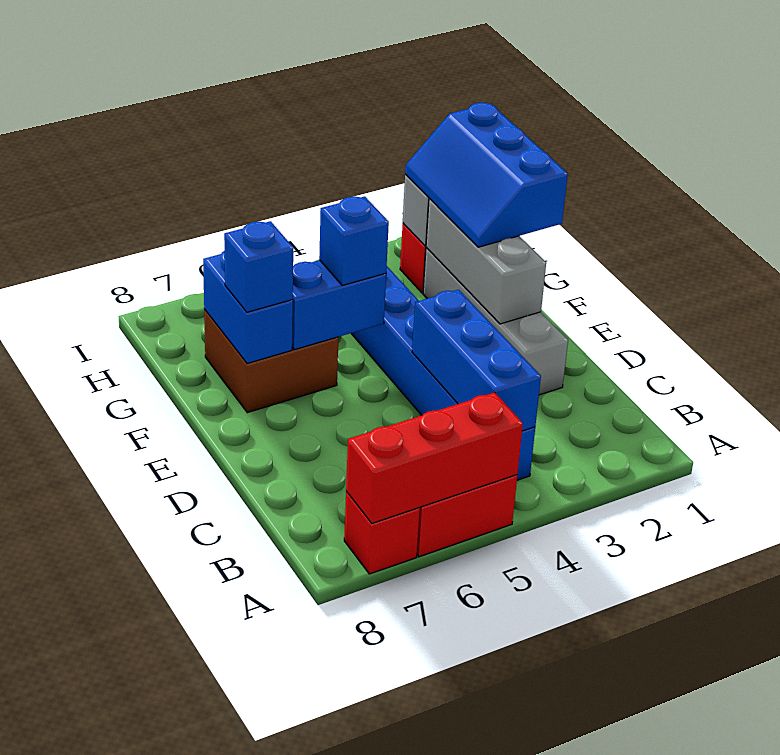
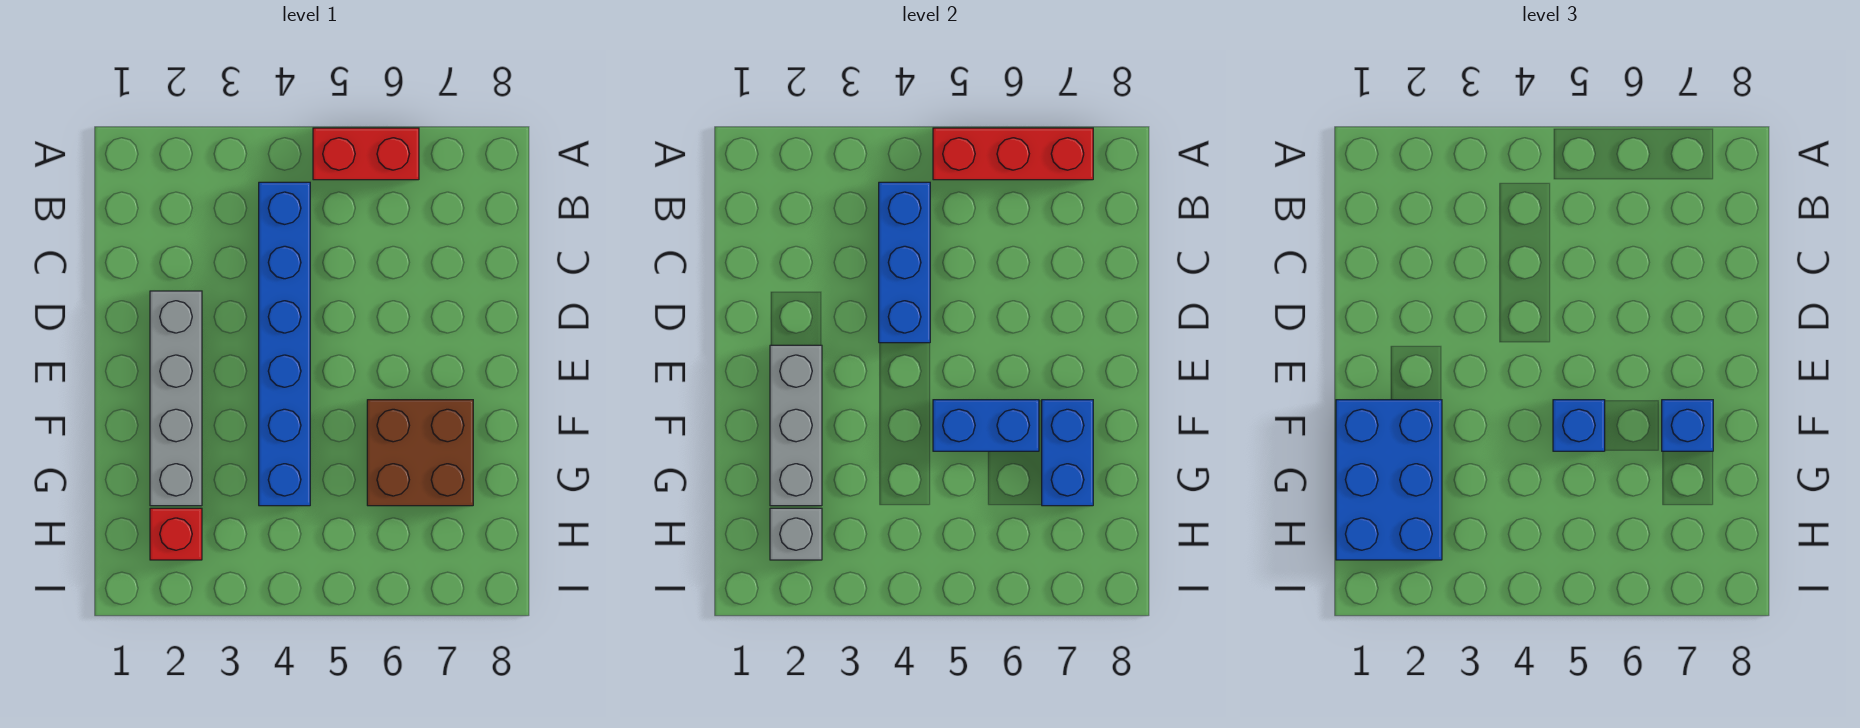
red 1x1 brick [344,492,420,574] -> none
blue 2x3 slope [405,103,568,247] -> blue 2x3 brick [1336,400,1442,560]

